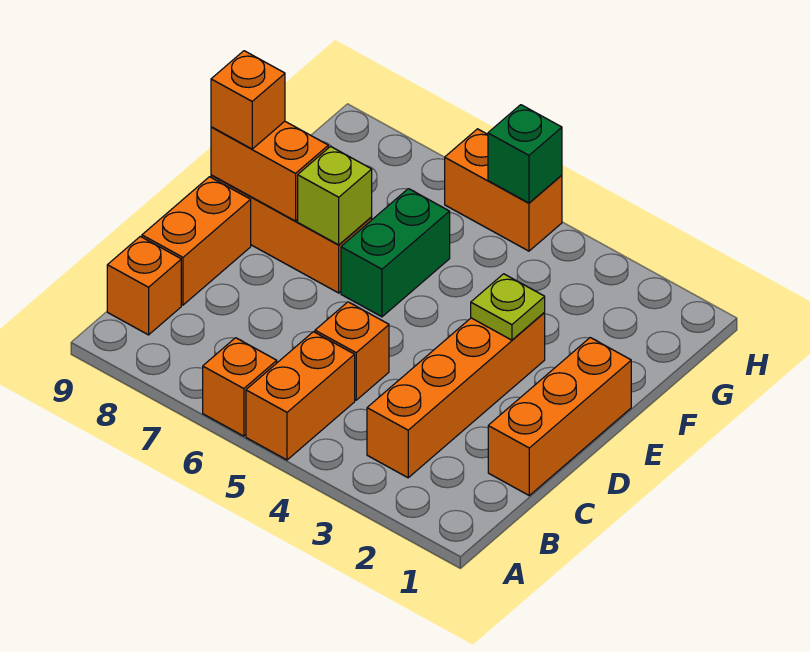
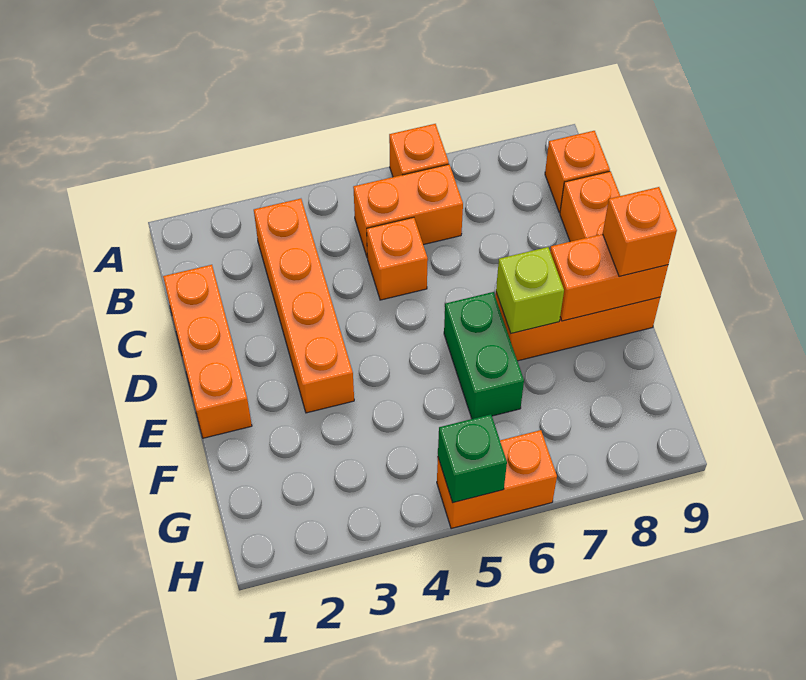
orange 1x2 brick [246,332,355,460] -> orange 1x2 brick turned to [353,164,463,258]
lime 1x1 plate [471,274,545,340] -> none

